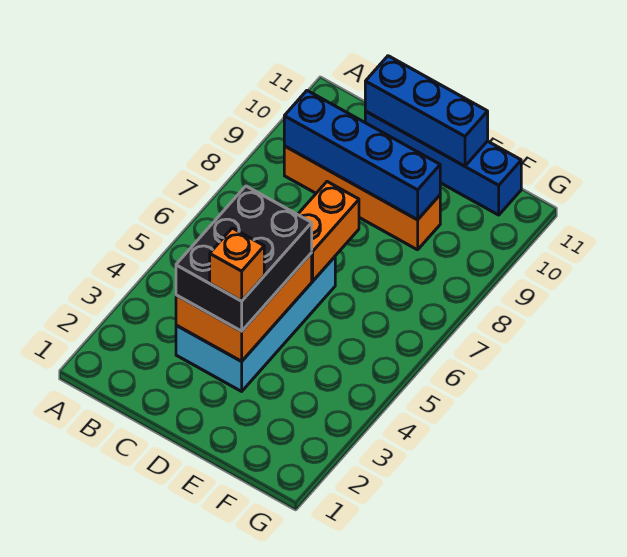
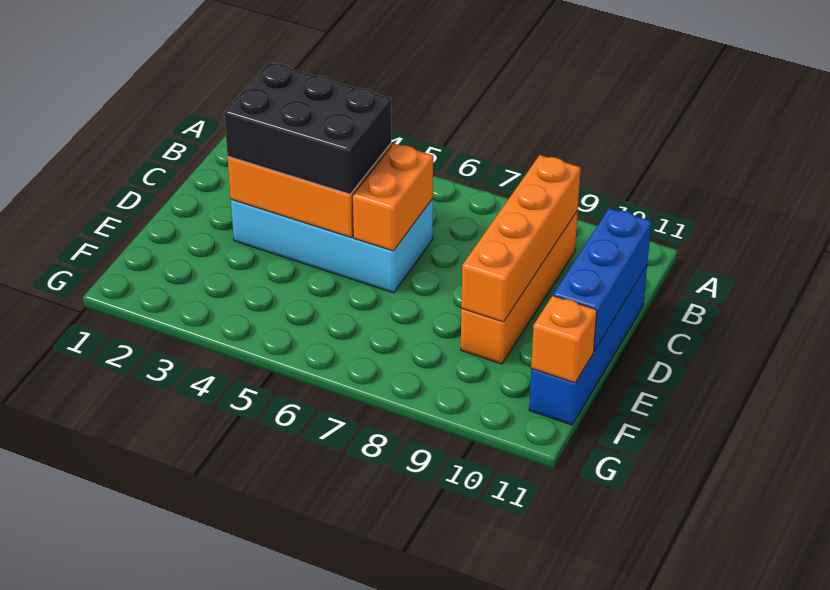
blue 1x4 brick [284,91,440,220] -> orange 1x4 brick [461,155,581,322]
orange 1x1 brick [210,228,264,301] -> orange 1x1 brick moved to [531,296,597,383]
orange 1x2 brick [298,182,359,281] -> orange 1x2 brick turned to [352,143,433,251]

